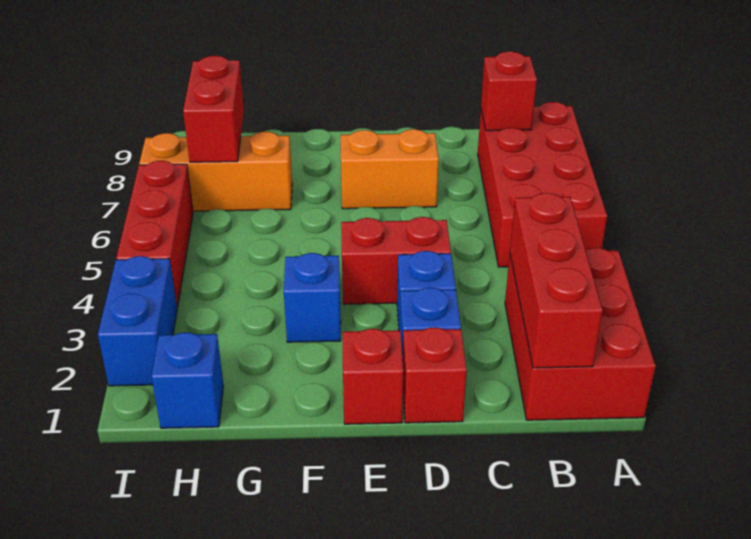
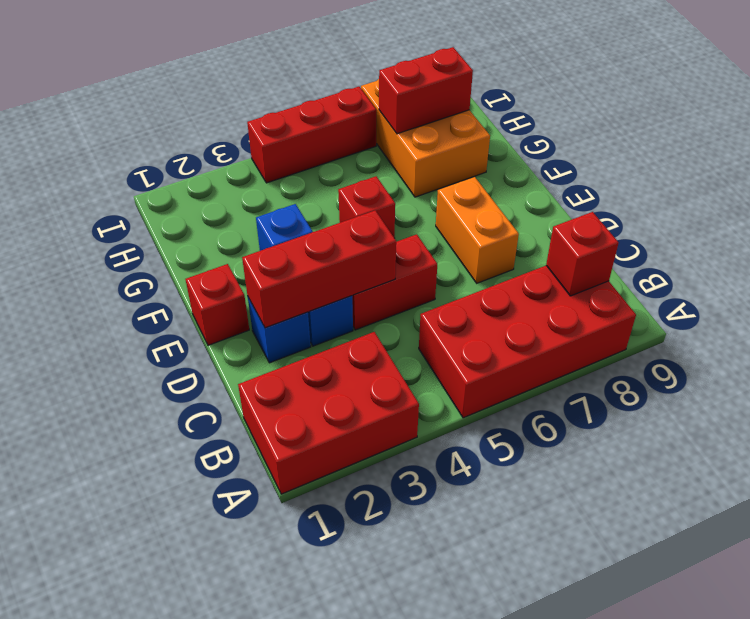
red 1x3 brick [510,193,603,368] -> red 1x3 brick moved to [242,210,396,328]
red 1x1 brick [403,328,467,423] -> red 1x1 brick moved to [338,176,395,238]
red 1x2 brick [341,217,451,304] -> red 1x2 brick turned to [352,234,437,330]
orange 1x3 brick [139,132,292,211] -> orange 2x3 brick [361,79,490,197]
blue 1x1 brick [151,332,223,428] -> none
blue 1x2 brick [98,256,177,386] -> none

